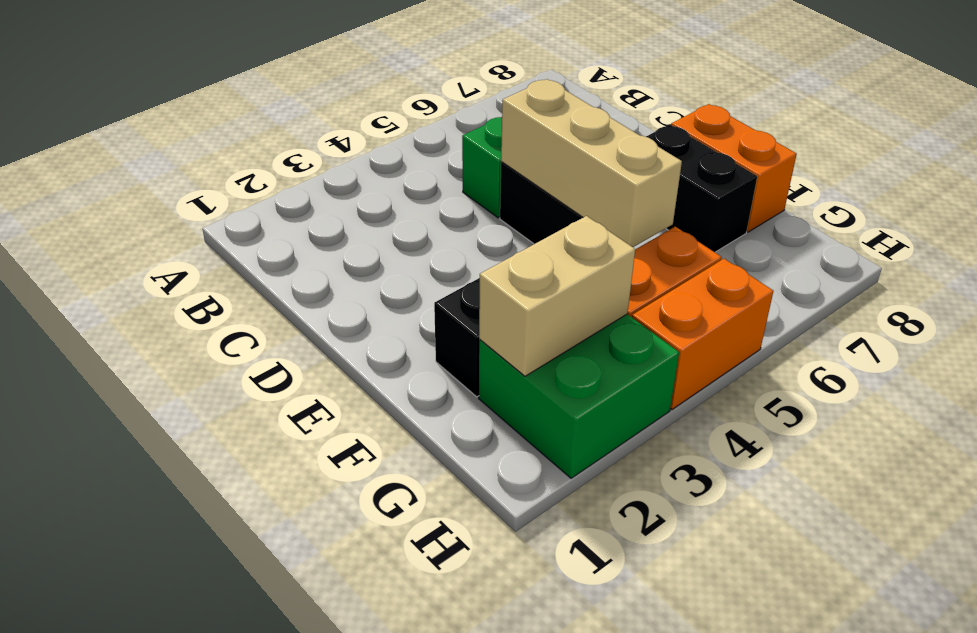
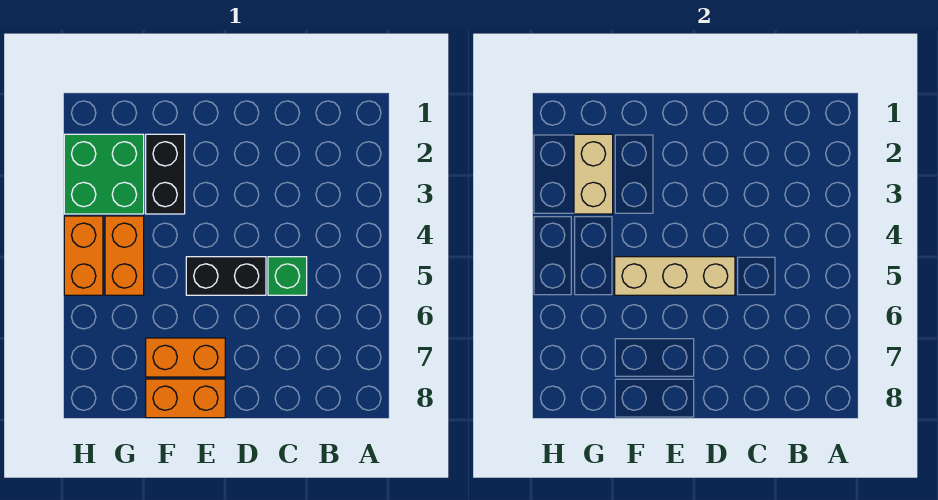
black 1x2 brick [646,124,757,252] -> orange 1x2 brick [146,338,225,377]

